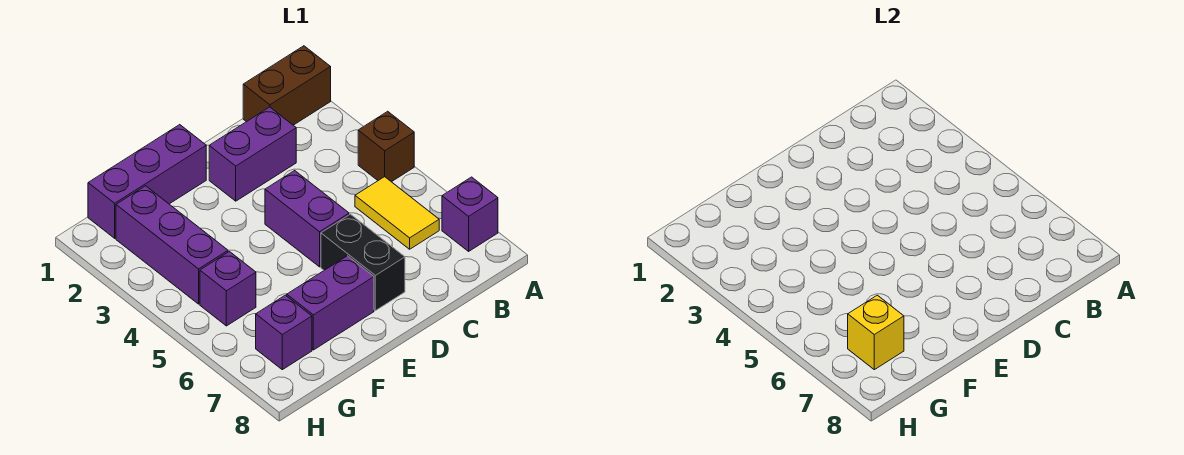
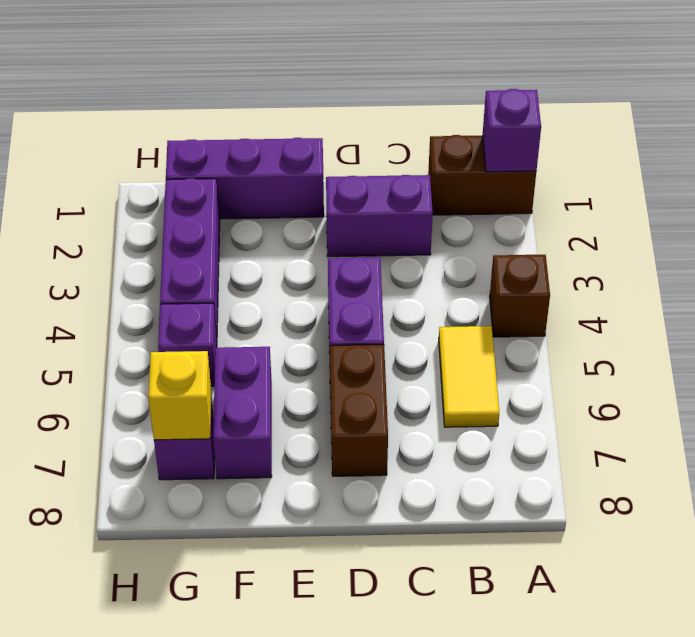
purple 1x1 brick [442,177,498,251] -> purple 1x1 brick moved to [483,89,541,172]
black 1x2 brick [321,214,405,311] -> brown 1x2 brick [330,345,388,476]
purple 1x2 brick [287,256,374,350] -> purple 1x2 brick turned to [213,347,272,479]

